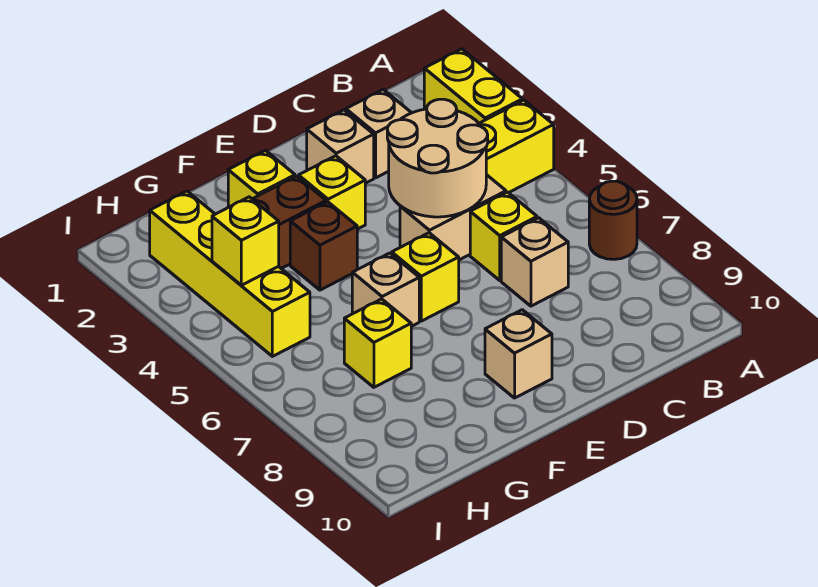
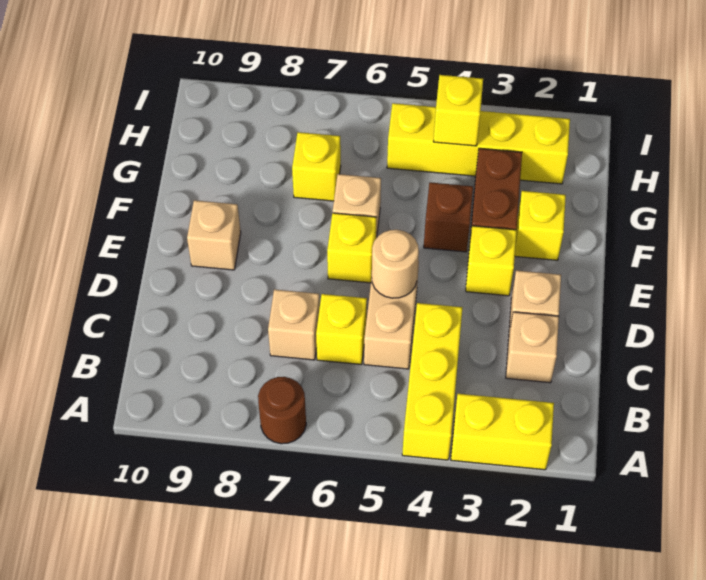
tan 2x2 round brick [387,99,488,217] -> tan 1x1 round brick [372,230,419,298]

